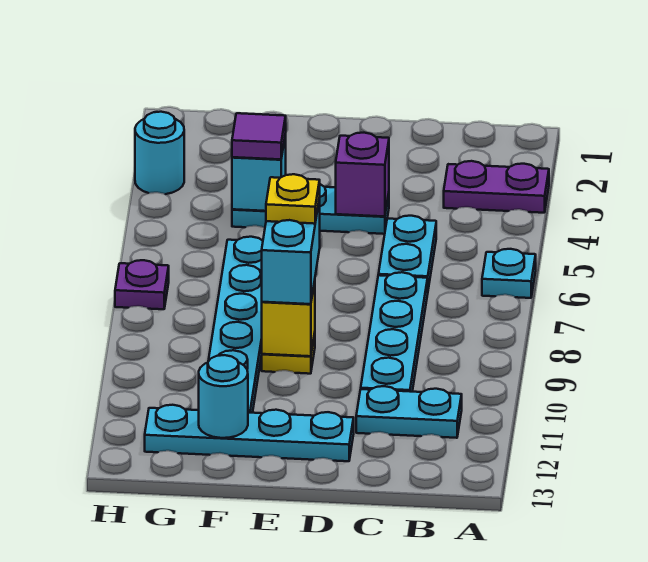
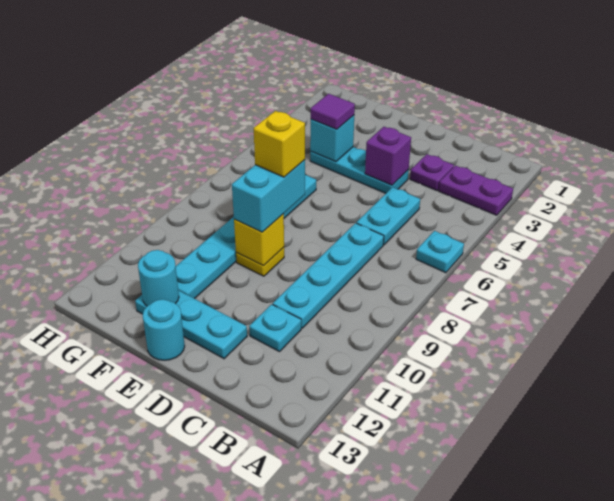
cyan 1x2 plate [356,386,462,438] -> cyan 1x1 plate [249,304,301,352]
cyan 1x4 plate [145,405,354,461] -> cyan 1x3 plate [135,290,247,359]
yellow 1x1 plate [266,174,320,224] -> yellow 1x1 brick [254,111,305,177]
cyan 1x1 round brick [135,112,184,194] -> cyan 1x1 round brick moved to [143,299,185,360]
purple 1x1 plate [115,260,169,309] -> purple 1x1 plate moved to [410,154,454,191]

